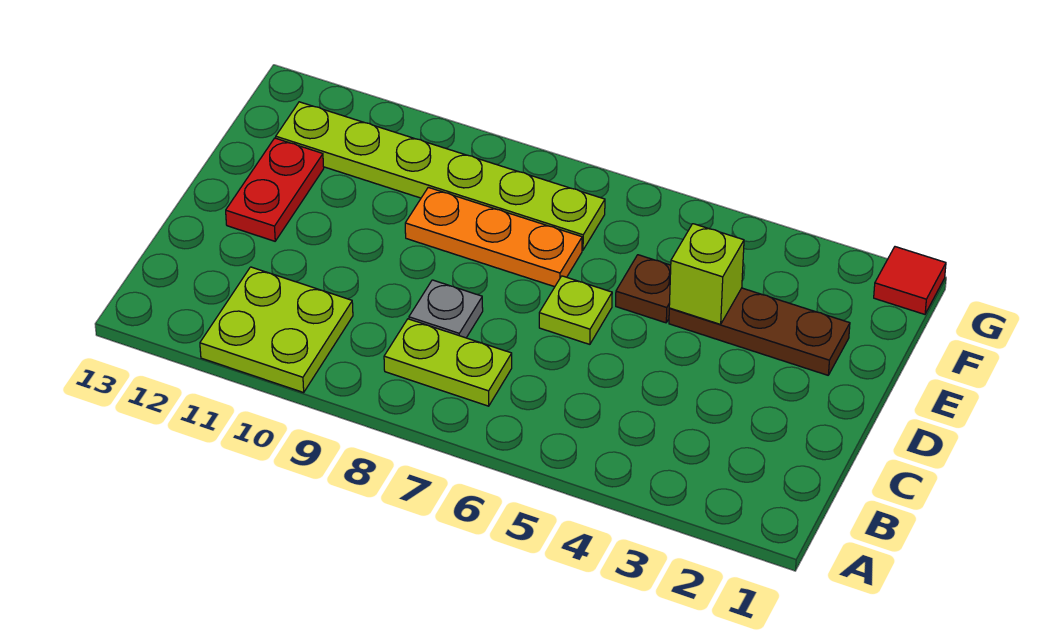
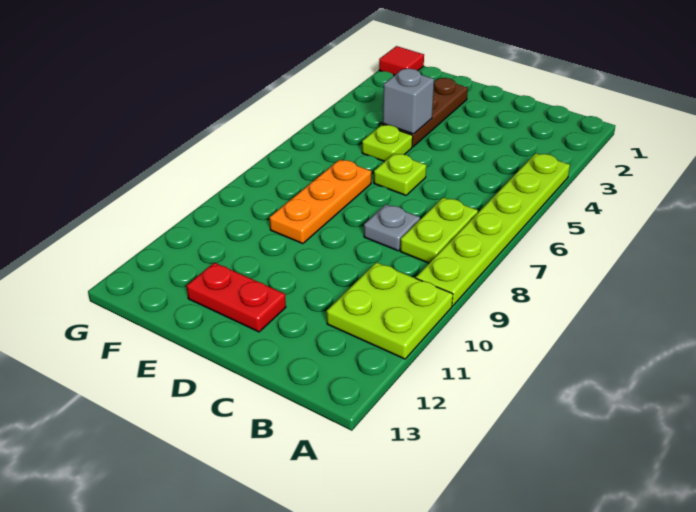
lime 1x1 brick [669,224,744,324] -> grey 1x1 brick [383,69,434,134]
brown 1x1 plate [616,255,671,323] -> lime 1x1 plate [362,125,413,162]
lime 1x6 plate [276,102,605,250] -> lime 1x6 plate moved to [416,153,570,306]

